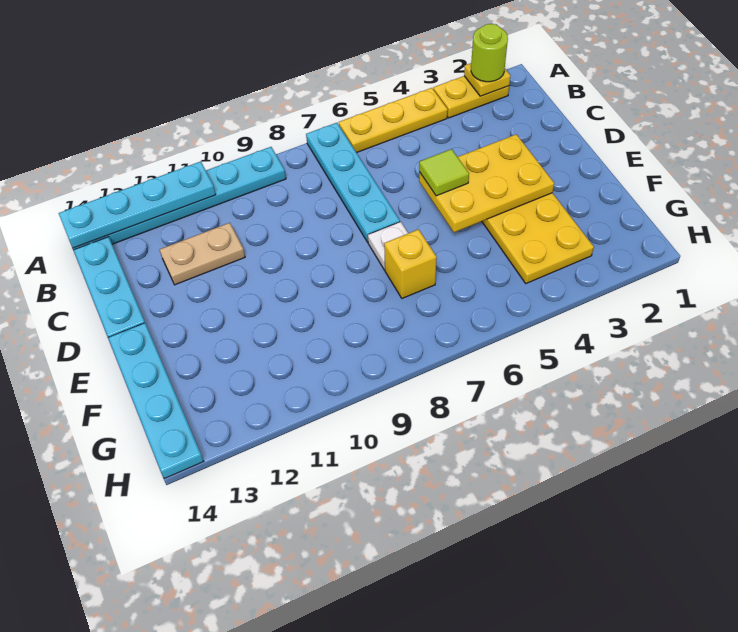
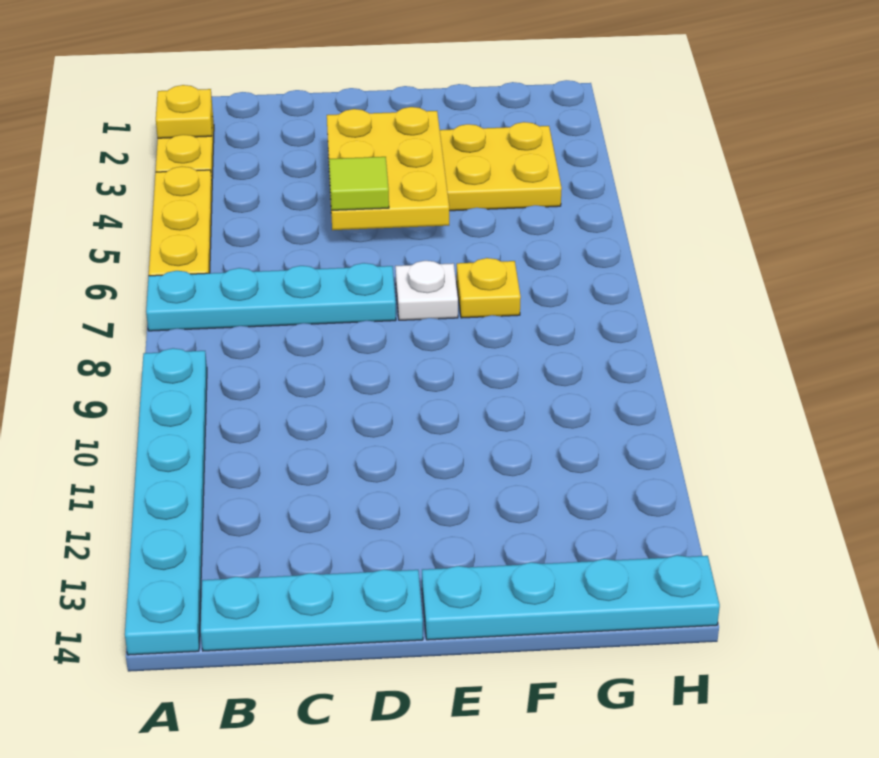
lime 1x1 round brick [471,24,508,82] -> none
cyan 1x4 plate [59,161,216,248] -> none
tan 1x2 plate [160,223,245,285] -> none
yellow 1x1 brick [384,229,437,298] -> yellow 1x1 plate [457,258,521,318]

